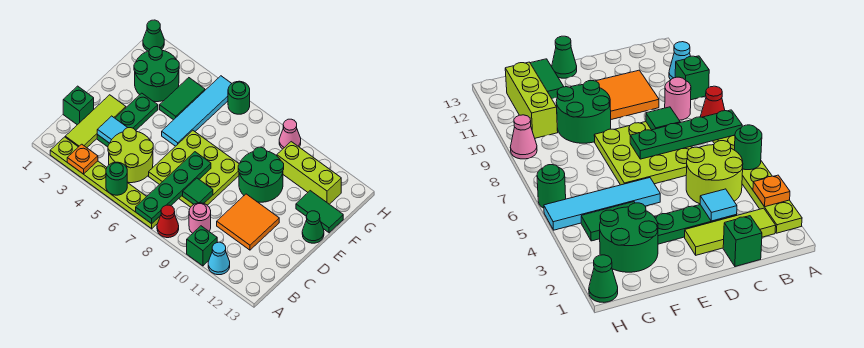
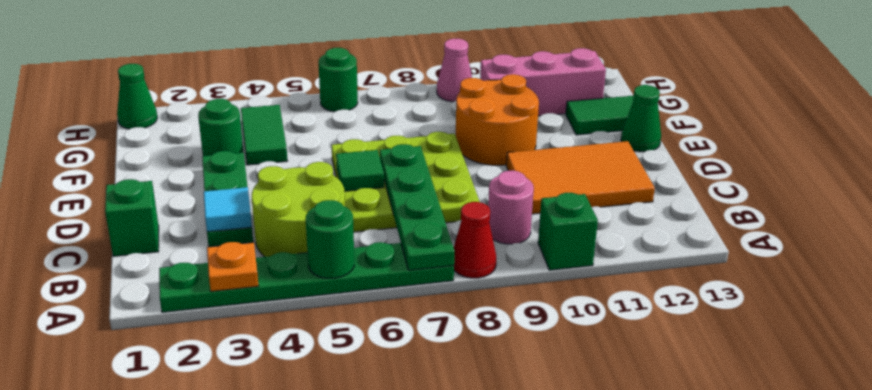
lime 1x6 plate [50,137,160,229] -> green 1x6 plate [159,242,454,312]
cyan 1x1 cone [208,242,230,275] -> none
lime 1x3 tile [65,95,126,148] -> none
green 1x1 tile [183,178,213,204] -> green 1x1 tile moved to [336,150,384,191]
orange 2x2 tile [217,194,279,250] -> orange 2x3 tile [506,141,655,214]
cyan 1x4 tile [162,76,232,146] -> none
green 2x2 round brick [238,147,284,202] -> orange 2x2 round brick [456,74,539,165]
green 2x2 round brick [134,47,179,102] -> green 1x1 round brick [198,99,243,156]
lime 1x3 brick [277,142,341,204] -> pink 1x3 brick [480,48,606,116]

